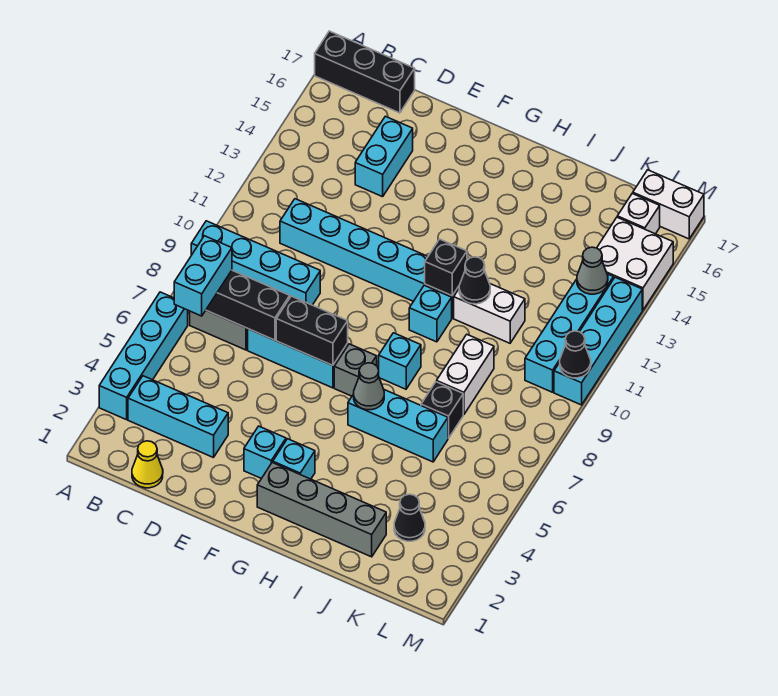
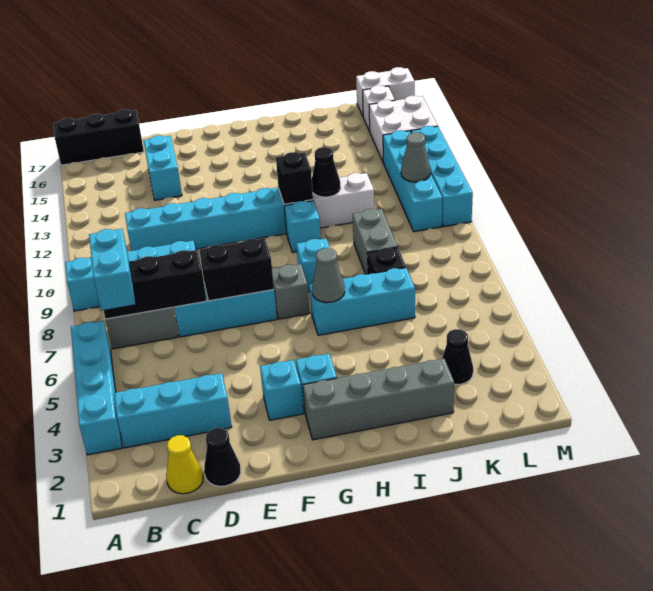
white 1x2 brick [437,334,494,415] -> grey 1x2 brick [352,209,398,275]
grey 1x1 cone [577,247,608,294] -> grey 1x1 cone moved to [401,132,430,182]
black 1x1 cone [560,331,591,378] -> black 1x1 cone moved to [204,428,241,486]

